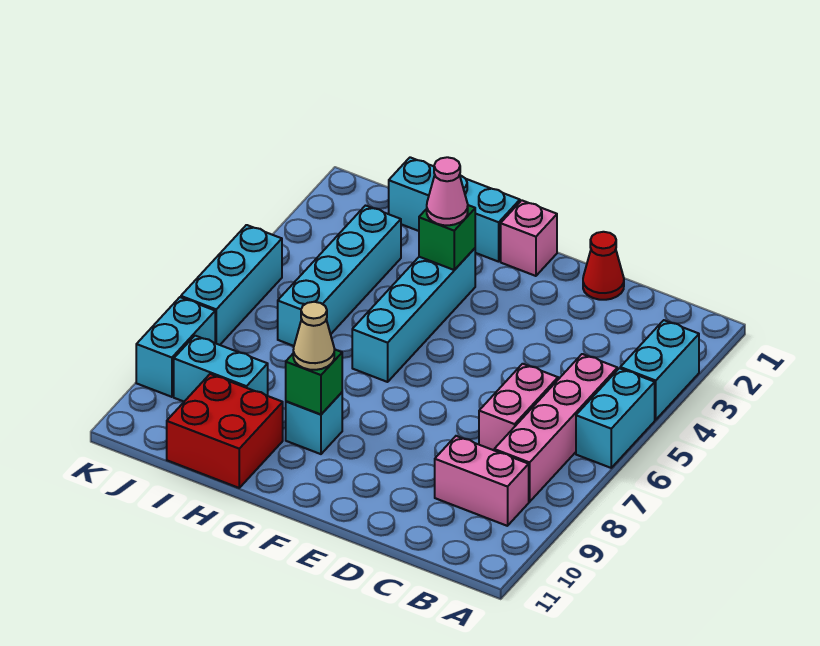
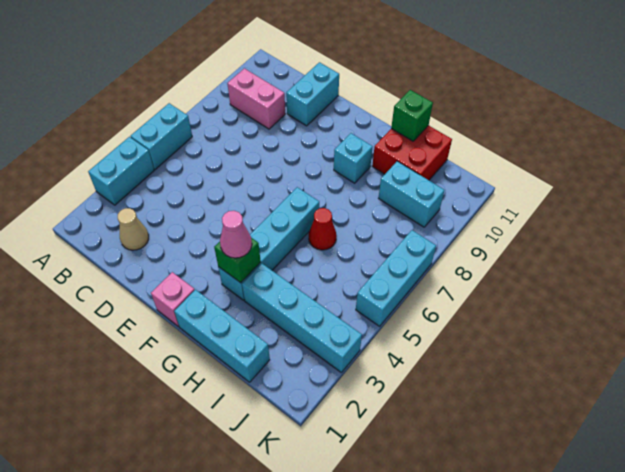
pink 1x4 brick [494,354,617,502] -> none
pink 1x2 brick [479,364,558,450] -> none
red 1x1 cone [583,232,624,300] -> red 1x1 cone moved to [309,208,337,250]
green 1x1 brick [286,349,342,414] -> green 1x1 brick moved to [391,90,433,141]
tan 1x1 cone [293,302,334,370] -> tan 1x1 cone moved to [118,208,149,250]
cyan 1x4 brick [278,206,401,346] -> cyan 1x4 brick turned to [242,264,362,372]
cyan 1x2 brick [136,297,215,397] -> cyan 1x2 brick moved to [286,62,339,126]

